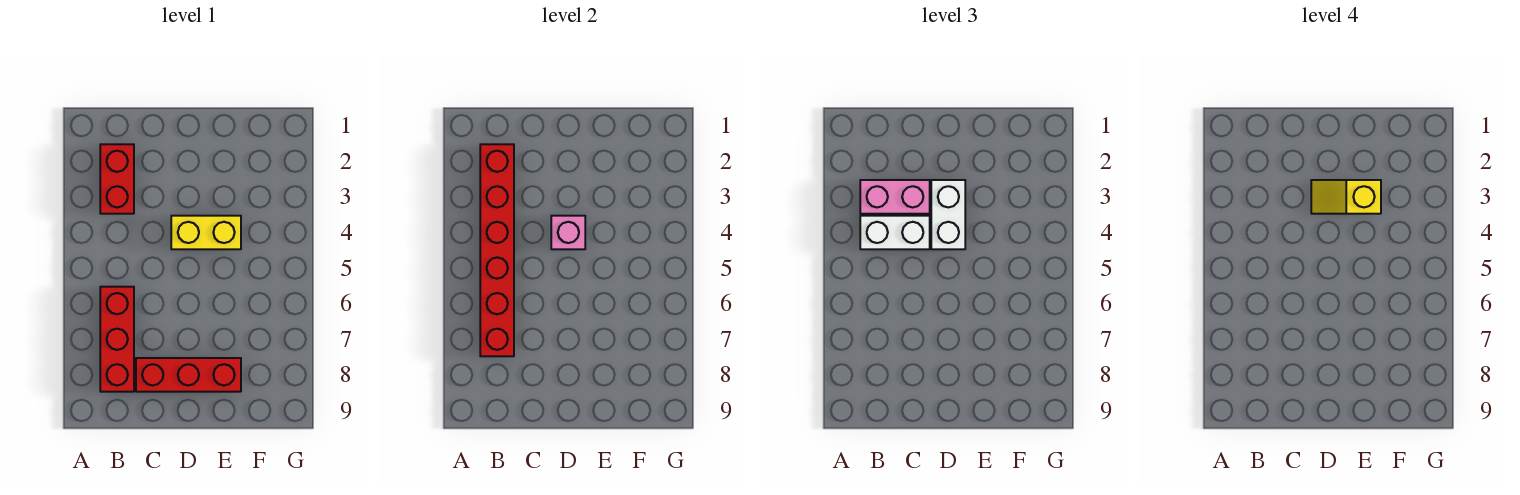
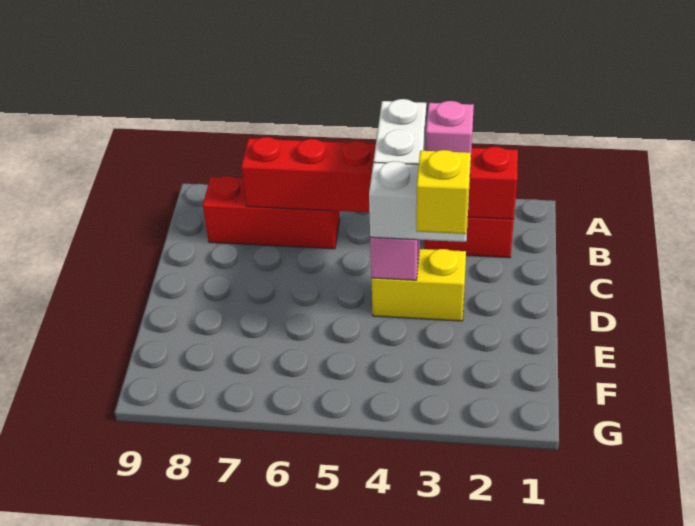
pink 1x2 brick [860,180,930,214] -> pink 1x1 brick [426,101,474,168]
red 1x3 brick [136,358,241,392] -> none
yellow 1x2 brick [171,216,241,249] -> yellow 1x2 brick turned to [371,249,466,321]

